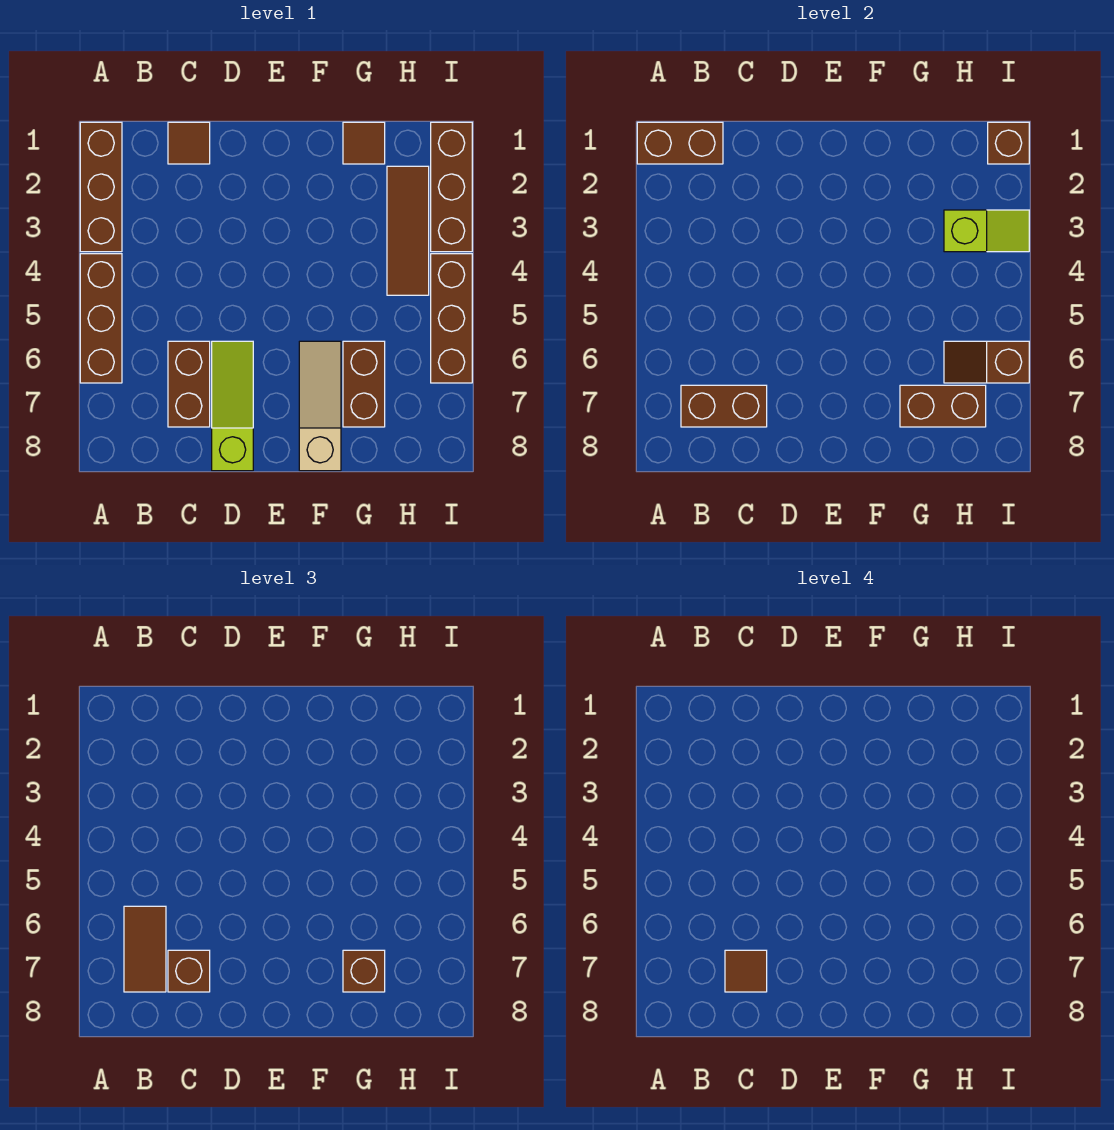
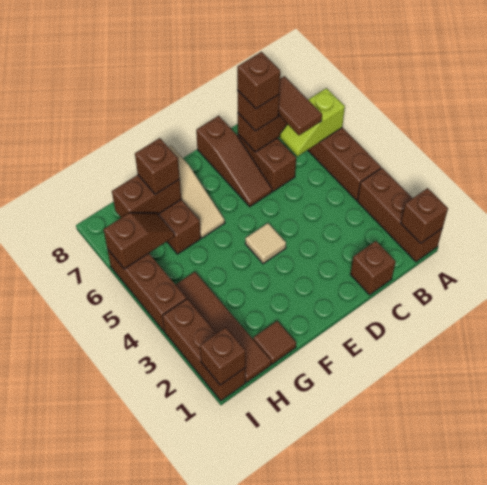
brown 1x2 brick [637,122,723,164] -> brown 1x1 brick [401,188,448,243]
brown 1x1 tile [168,122,210,164] -> brown 1x1 brick [350,241,396,295]
brown 1x1 tile [725,950,767,992] -> brown 1x1 brick [237,52,280,109]
lime 1x3 slope [212,341,253,471] -> brown 1x3 slope [196,116,272,207]
none -> tan 1x1 tile [245,223,286,264]
brown 1x3 tile [387,166,429,295] -> brown 1x4 tile [175,272,271,382]
lime 1x2 slope [944,210,1029,252] -> lime 1x2 slope moved to [280,88,345,156]

